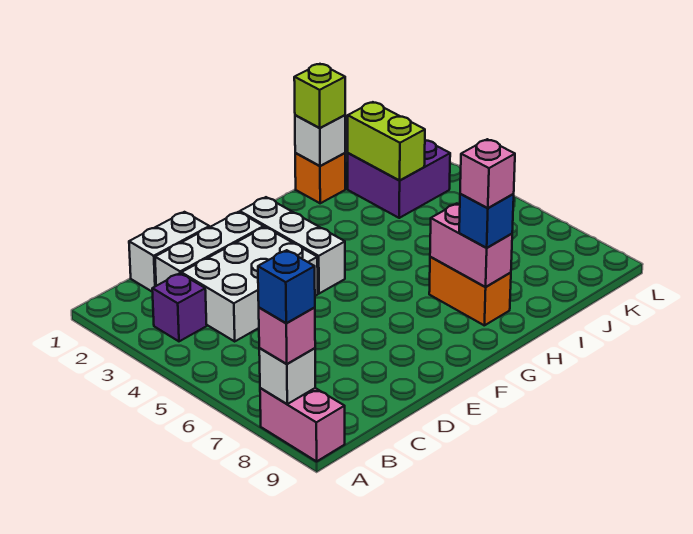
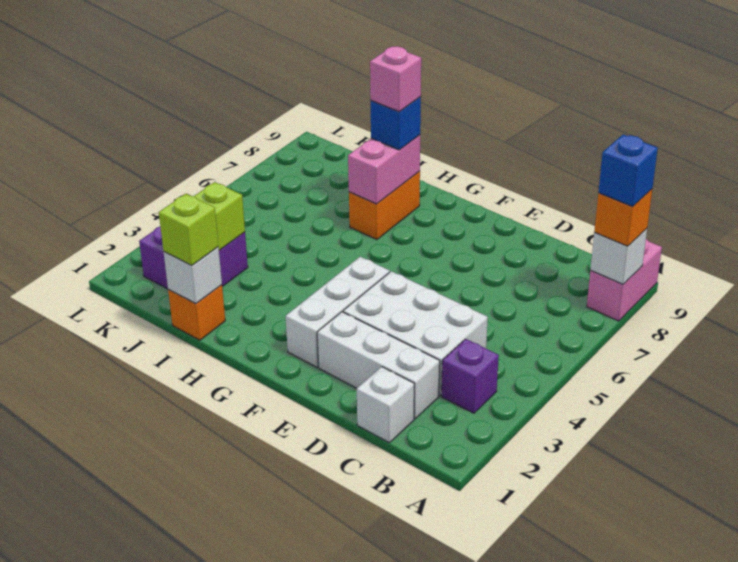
pink 1x1 brick [259,307,315,364] -> orange 1x1 brick [594,189,652,246]
white 1x2 brick [129,212,209,291] -> white 1x1 brick [357,367,414,443]

